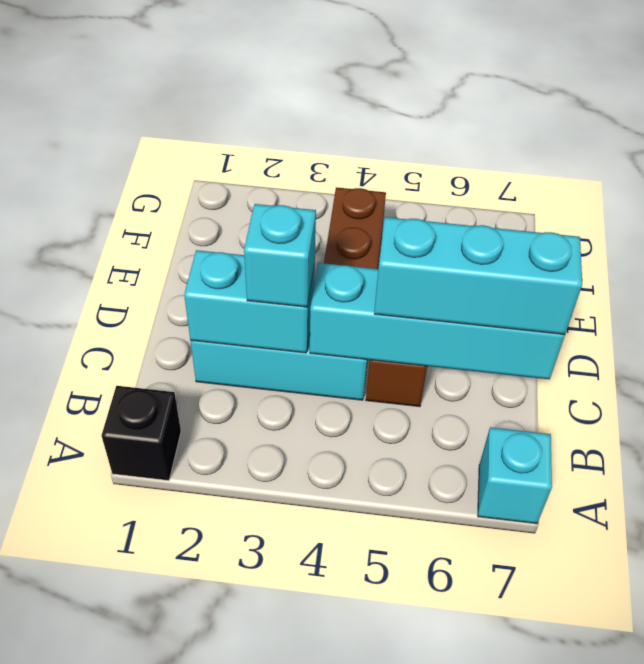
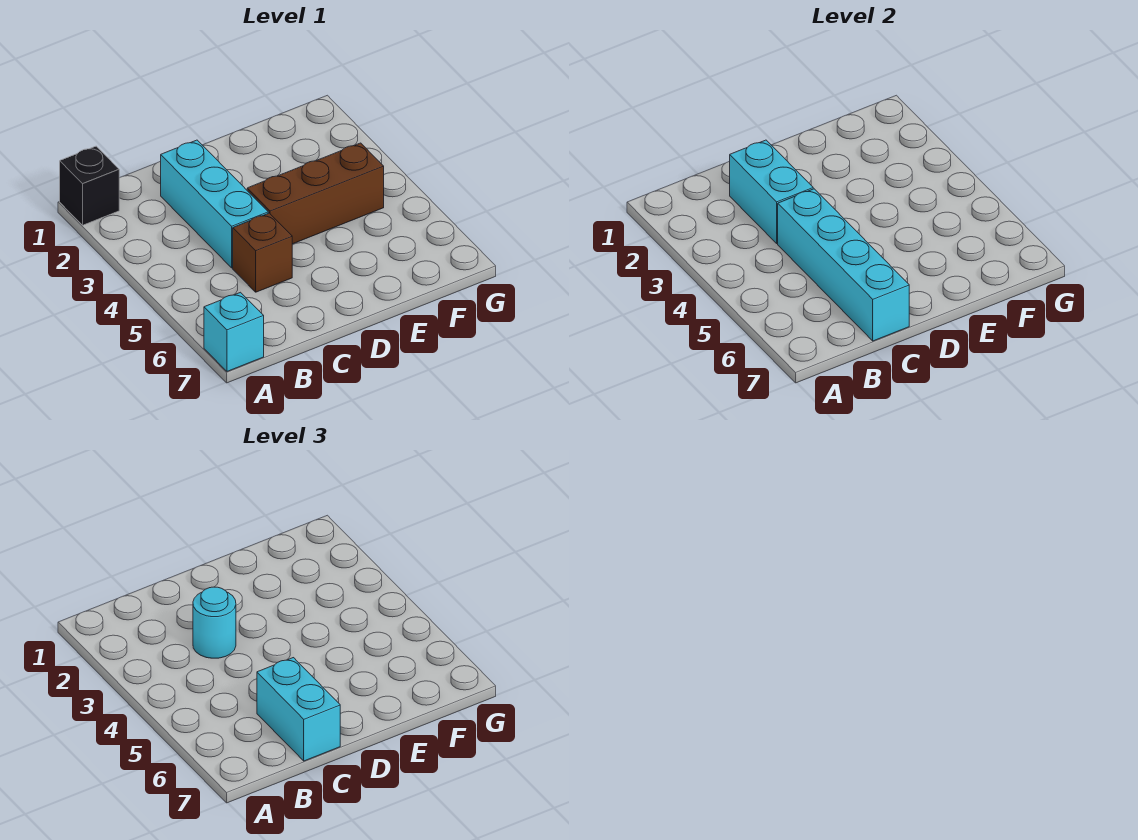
cyan 1x1 brick [244,204,316,307] -> cyan 1x1 round brick [193,587,236,658]
cyan 1x3 brick [374,217,582,335] -> cyan 1x2 brick [257,658,340,761]

